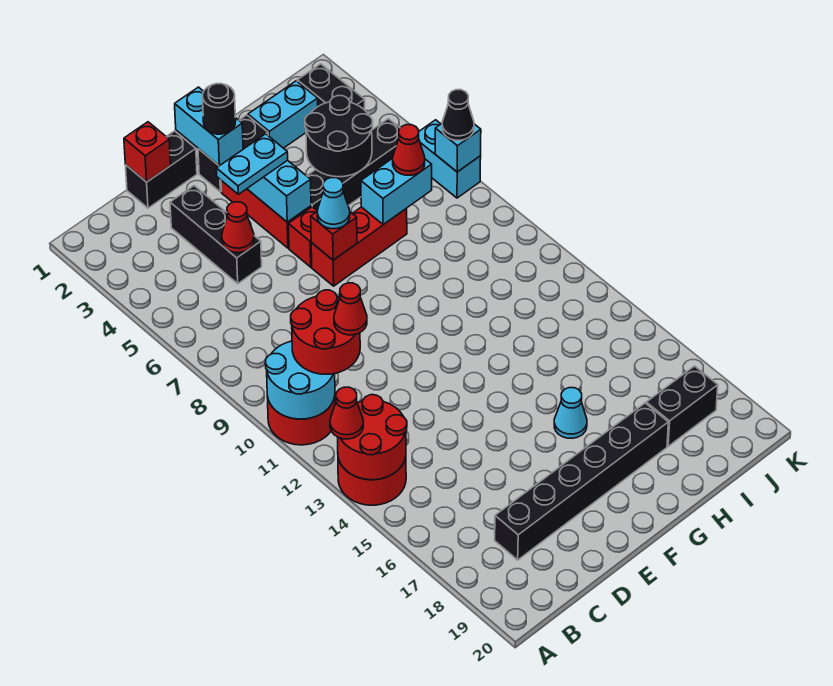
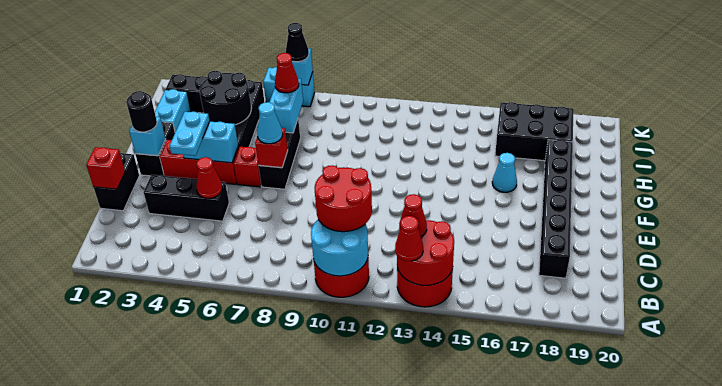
red 1x1 cone [334,283,367,335] -> red 1x1 cone moved to [399,194,427,237]
cyan 1x2 brick [175,87,243,166] -> cyan 1x1 brick [129,117,165,156]
red 1x3 brick [311,207,407,286] -> black 1x3 brick [259,120,300,189]
black 1x2 brick [646,366,718,446] -> black 2x3 brick [495,102,574,161]

